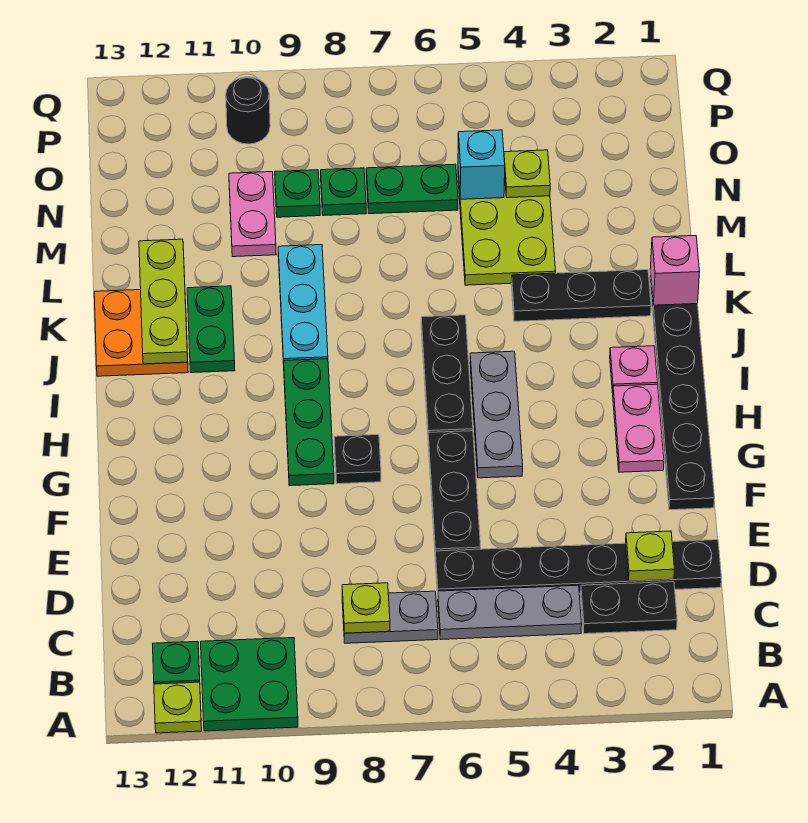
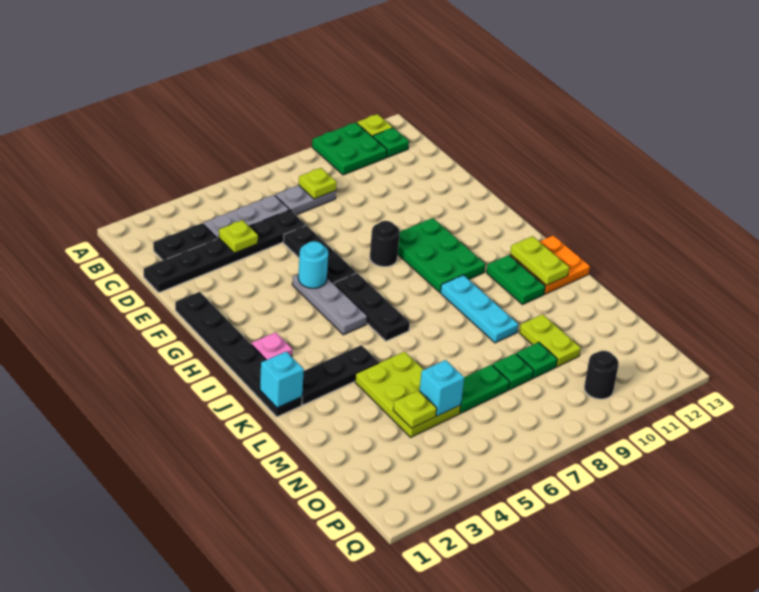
lime 1x1 plate [626,531,674,581] -> lime 1x1 plate moved to [219,220,258,253]
pink 1x2 plate [613,384,664,472] -> none
none -> cyan 1x1 round brick [298,241,328,288]
black 1x1 plate [334,435,381,484] -> black 1x1 round brick [370,221,400,267]
green 1x3 plate [284,359,334,486] -> green 2x3 plate [398,218,485,292]
lime 1x3 plate [139,239,188,364] -> lime 1x2 plate [510,236,569,285]
pink 1x1 brick [650,236,700,305] -> cyan 1x1 brick [260,351,304,408]
pink 1x2 plate [229,172,276,257] -> lime 1x2 plate [519,314,581,367]

